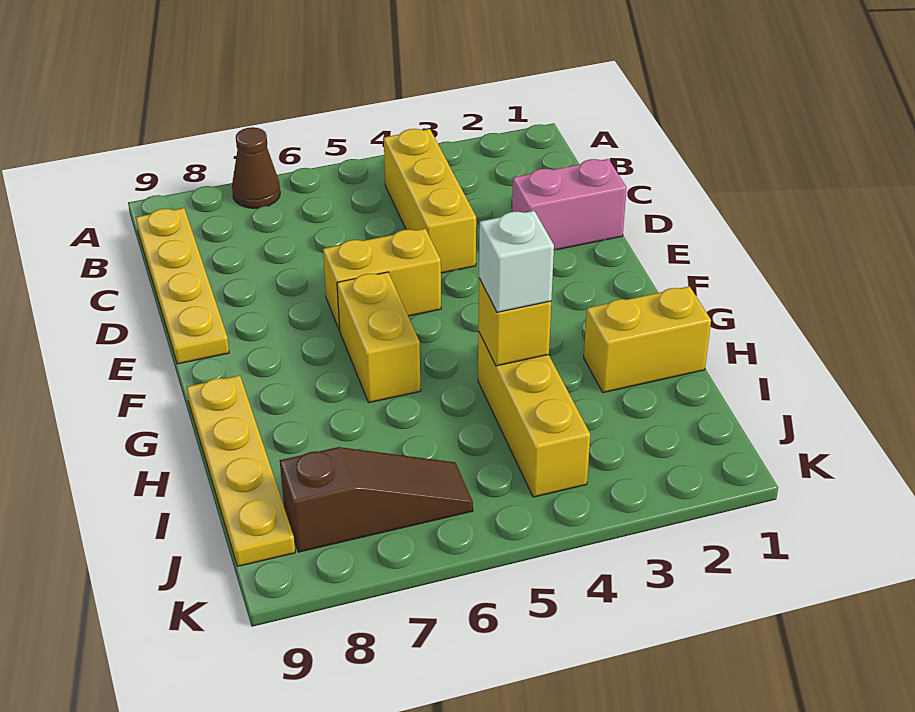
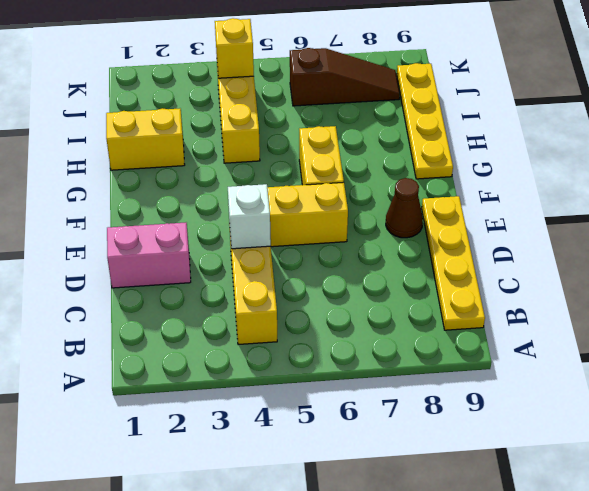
brown 1x1 cone [232,127,280,208] -> brown 1x1 cone moved to [386,178,423,238]
yellow 1x1 brick [478,278,551,366] -> yellow 1x1 brick moved to [215,18,254,78]
white 1x1 brick [479,211,554,312] -> white 1x1 brick moved to [228,184,271,249]
brown 1x3 slope [280,447,473,552] -> brown 1x3 slope turned to [290,48,400,106]

